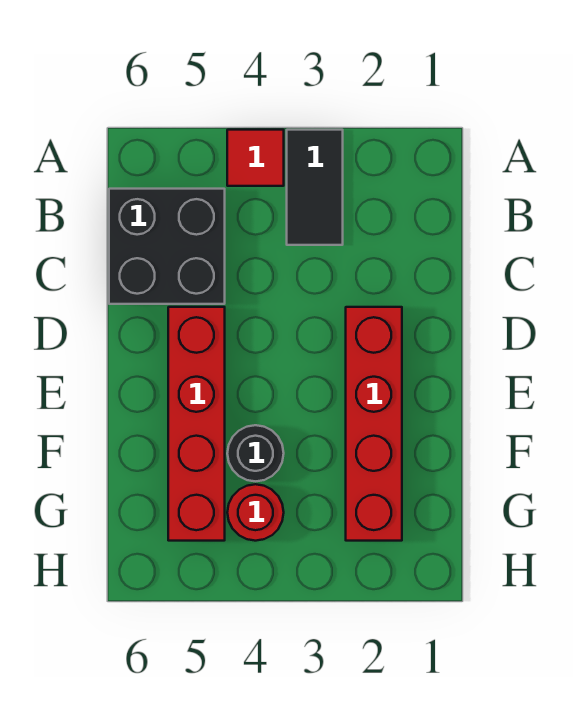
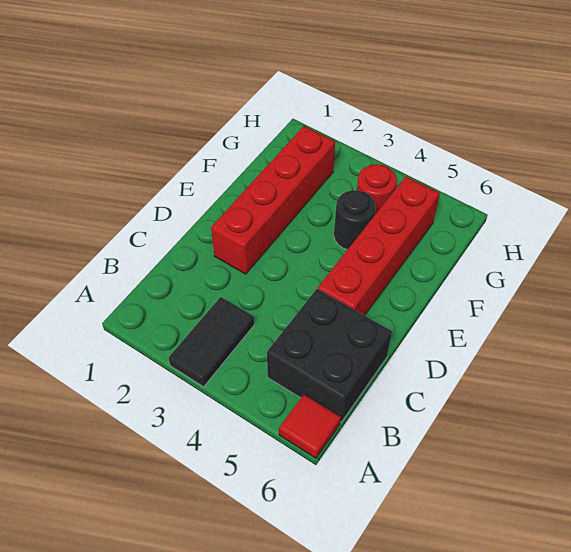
red 1x1 tile [227,130,284,186] -> red 1x1 tile moved to [279,395,341,458]

